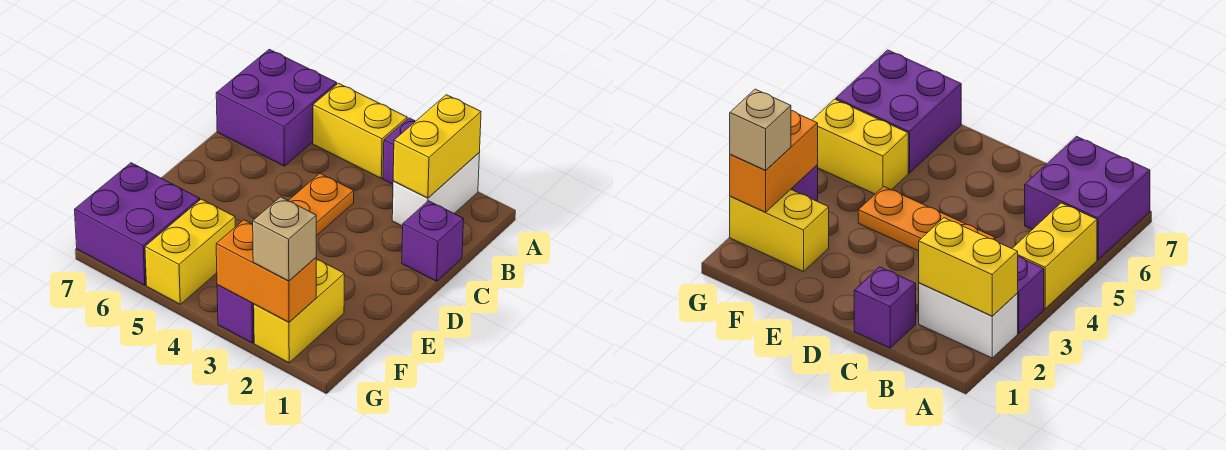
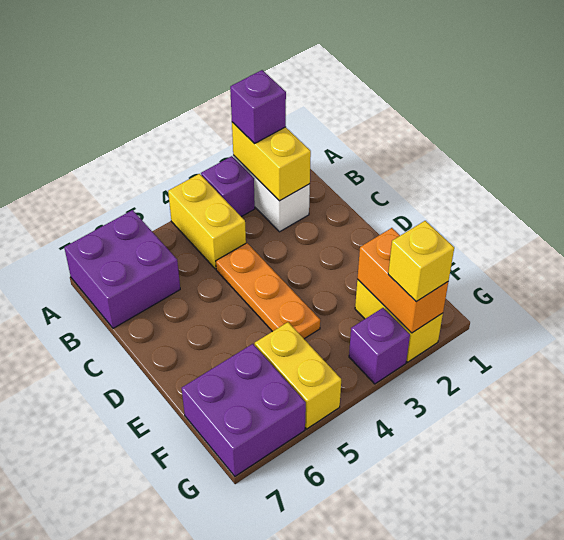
yellow 1x2 brick [313,83,407,178] -> yellow 1x2 brick turned to [168,174,246,269]
purple 1x1 brick [402,201,464,281] -> purple 1x1 brick moved to [230,70,286,144]
orange 1x2 brick [216,220,316,322] -> orange 1x2 brick turned to [357,228,448,333]
tan 1x1 brick [253,197,316,281] -> yellow 1x1 brick [388,221,454,302]

